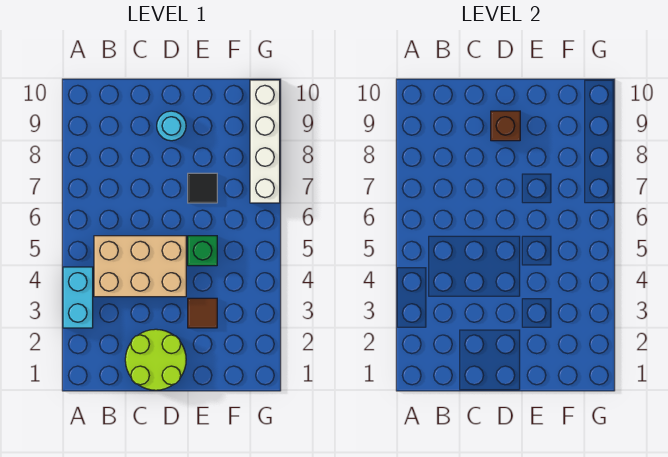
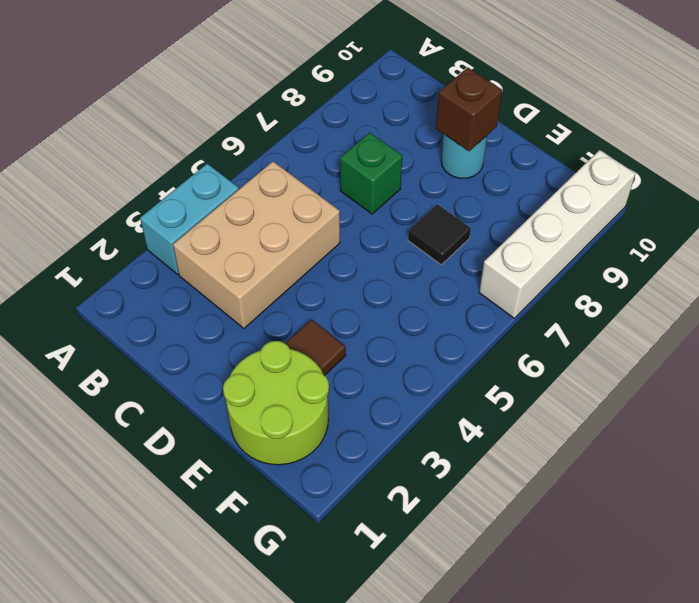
tan 2x3 brick [94,236,186,297] -> tan 2x3 brick turned to [173,162,340,328]
lime 2x2 round brick [125,329,186,390] -> lime 2x2 round brick moved to [223,341,329,465]
green 1x1 brick [188,236,217,266] -> green 1x1 brick moved to [340,133,402,214]

